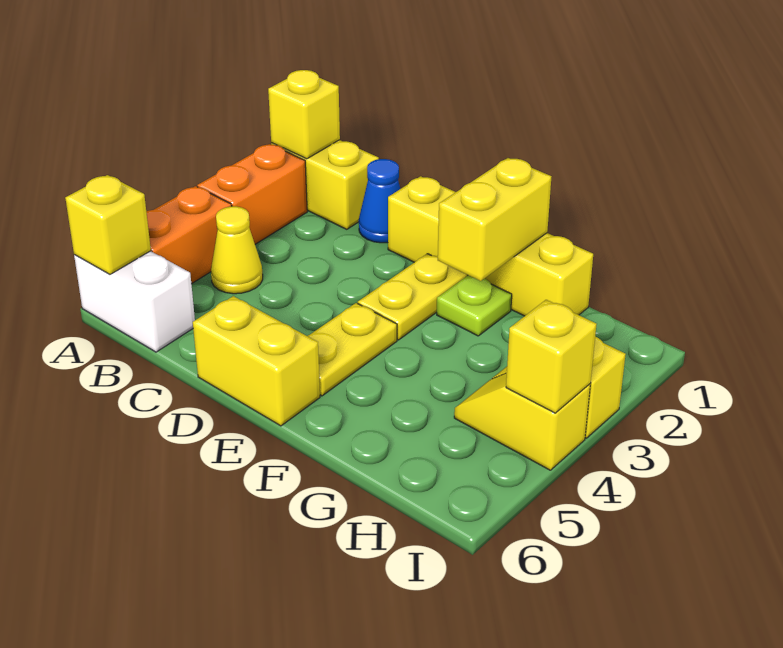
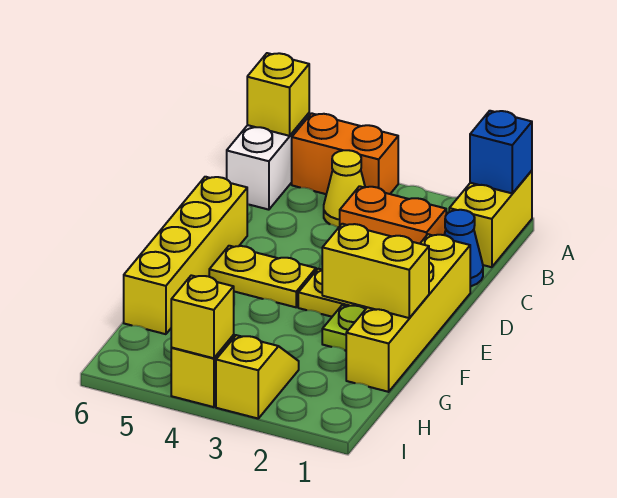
yellow 1x1 brick [268,70,340,159] -> blue 1x1 brick [470,111,532,193]
orange 1x2 brick [197,144,307,244] -> orange 1x2 brick moved to [340,186,446,244]
yellow 1x2 brick [193,296,320,426] -> yellow 1x4 brick [124,177,247,334]

